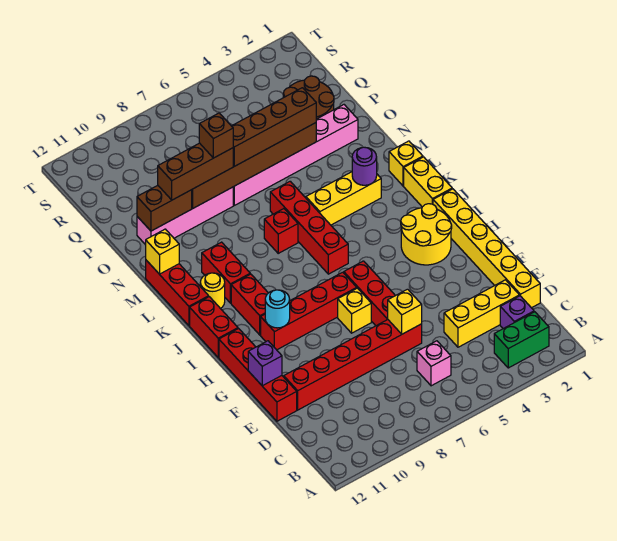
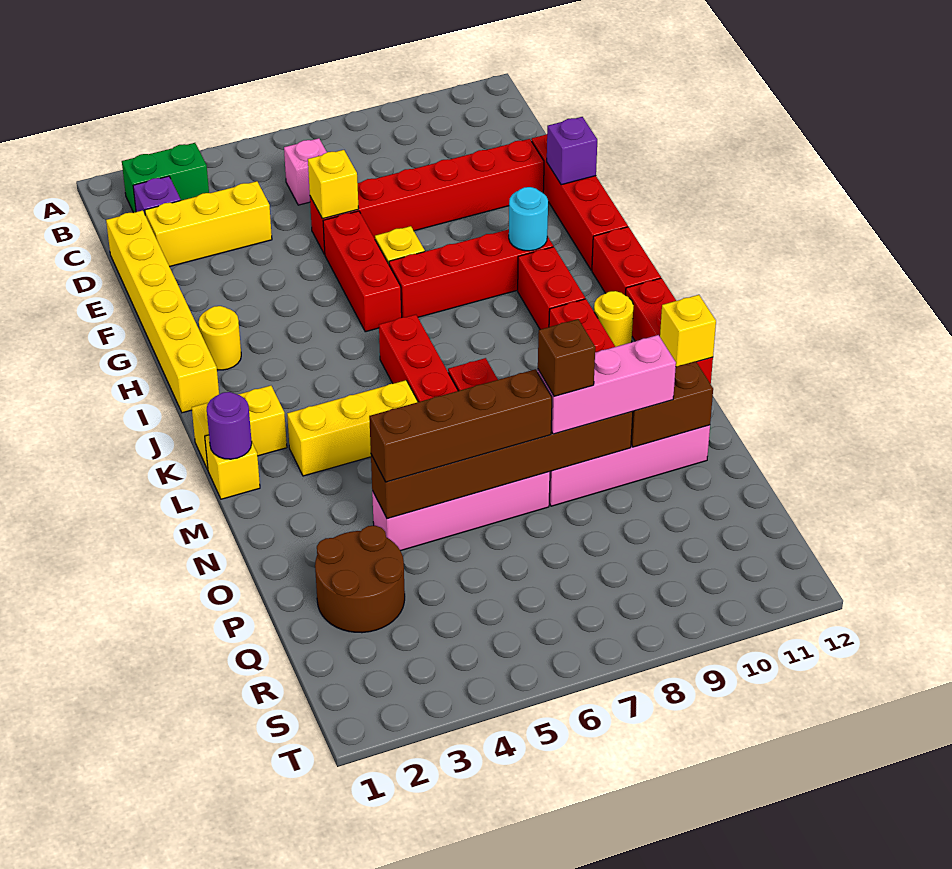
yellow 2x2 round brick [401,204,452,265] -> yellow 1x1 round brick [199,306,241,370]
yellow 1x2 brick [404,157,452,207] -> yellow 1x2 brick turned to [192,386,287,469]
purple 1x1 round brick [352,147,377,185] -> purple 1x1 round brick moved to [207,392,252,459]
pink 1x6 brick [233,105,358,205] -> pink 1x4 brick [372,472,550,551]
brown 1x3 brick [158,143,233,200] -> pink 1x3 brick [538,335,676,434]

